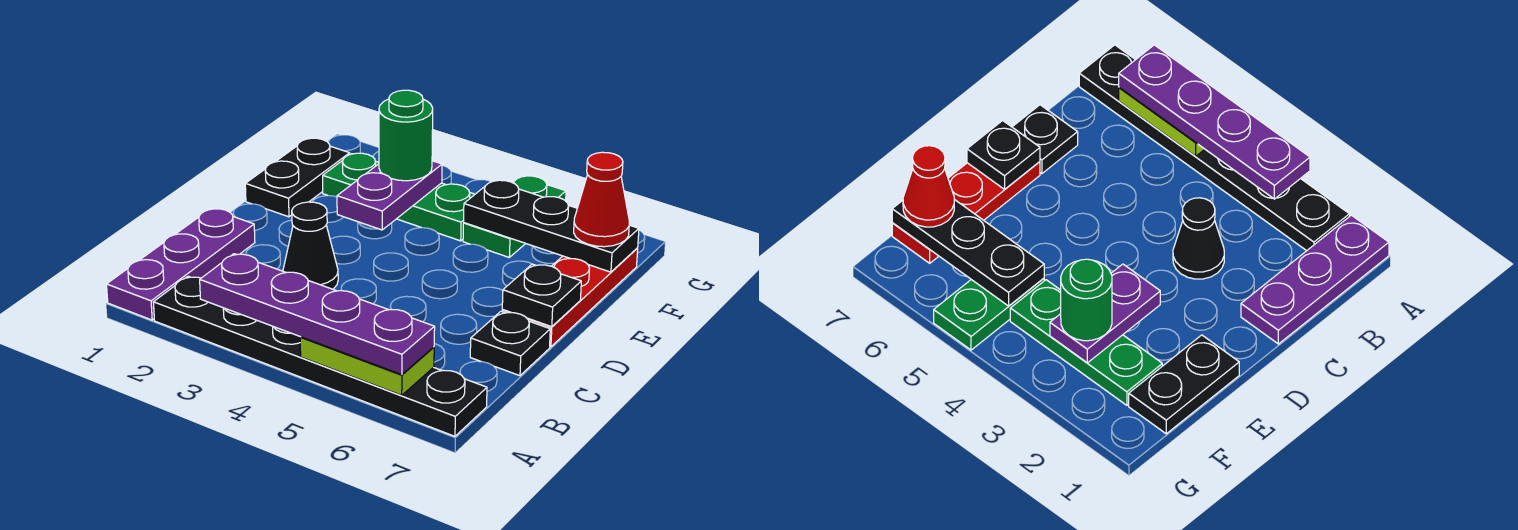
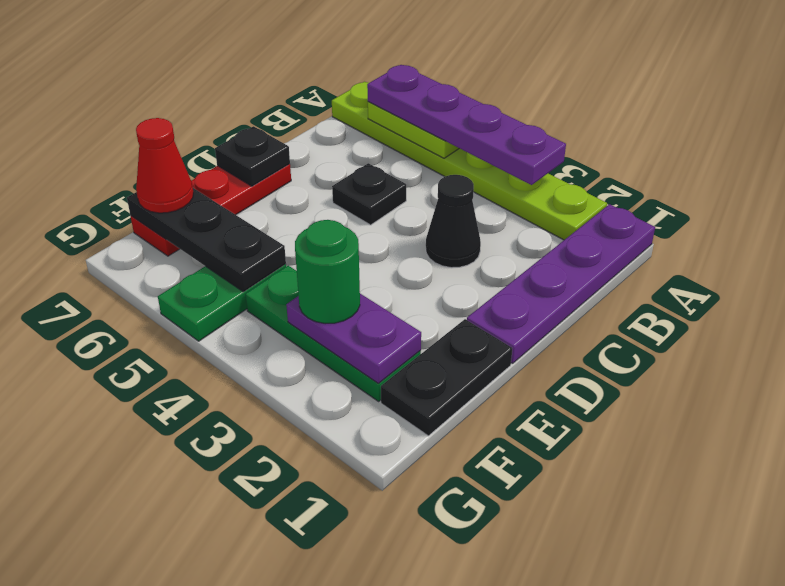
purple 1x3 plate [107,209,255,320] -> purple 1x4 plate [467,204,655,363]
black 1x6 plate [153,276,487,436] -> lime 1x6 plate [332,82,607,240]
black 1x1 plate [470,312,550,376] -> black 1x1 plate moved to [332,163,406,225]
purple 1x2 plate [337,161,442,230] -> purple 1x2 plate turned to [286,294,421,383]

